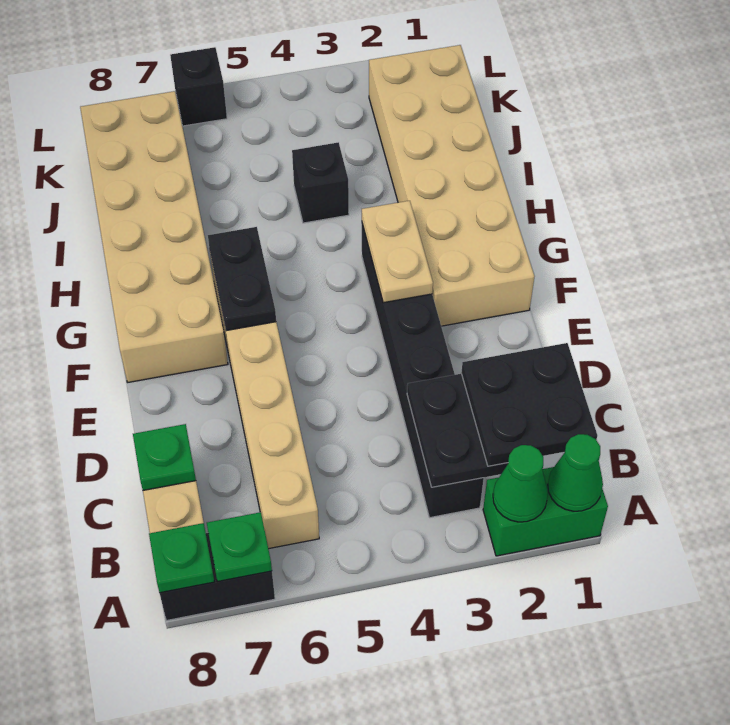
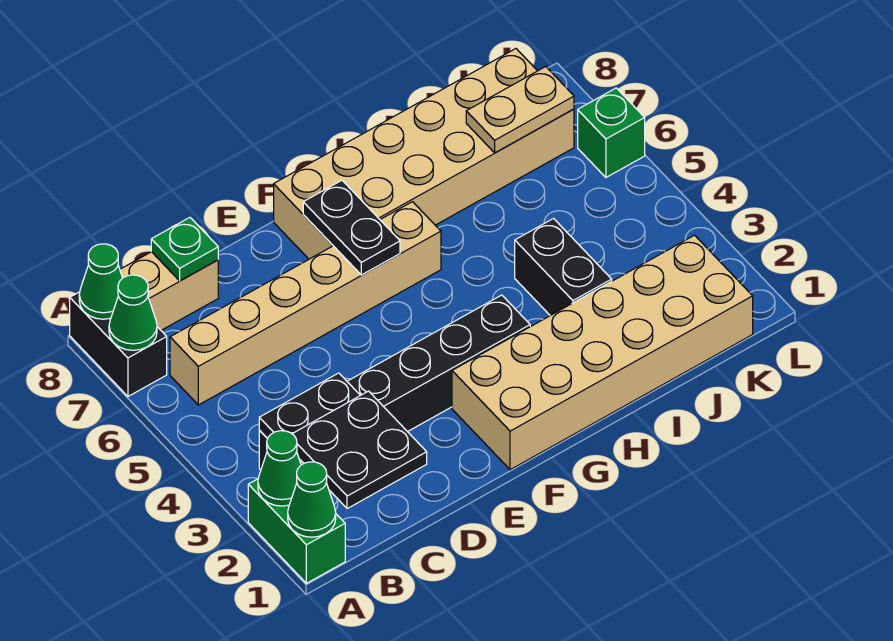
green 1x1 plate [207,512,272,581] -> green 1x1 cone [109,275,157,350]
green 1x1 plate [149,523,214,593] -> green 1x1 cone [79,244,122,319]
tan 1x2 plate [362,201,433,303] -> tan 1x2 plate moved to [466,67,574,153]
black 1x2 plate [208,227,276,331] -> black 1x2 plate turned to [303,180,400,275]
black 1x1 brick [292,142,349,223] -> black 1x2 brick [515,219,612,316]
black 1x1 brick [170,47,227,126] -> green 1x1 brick [578,88,645,177]

